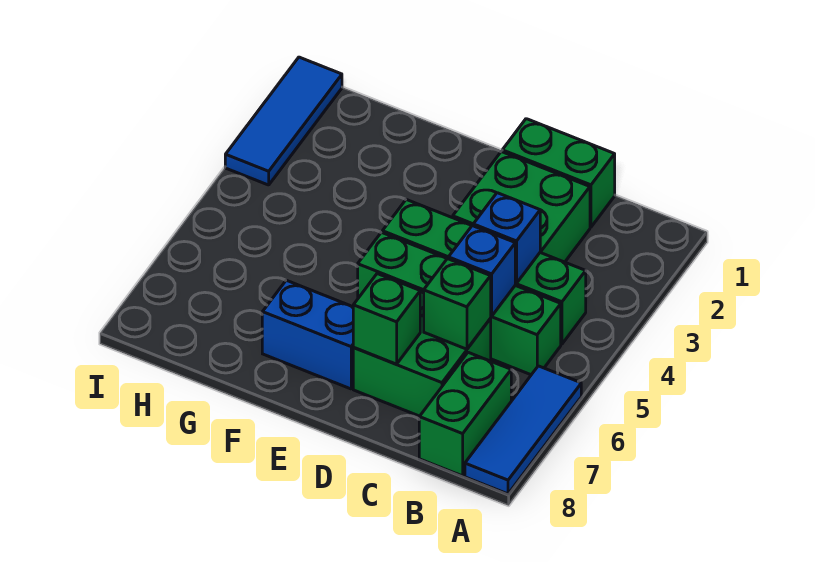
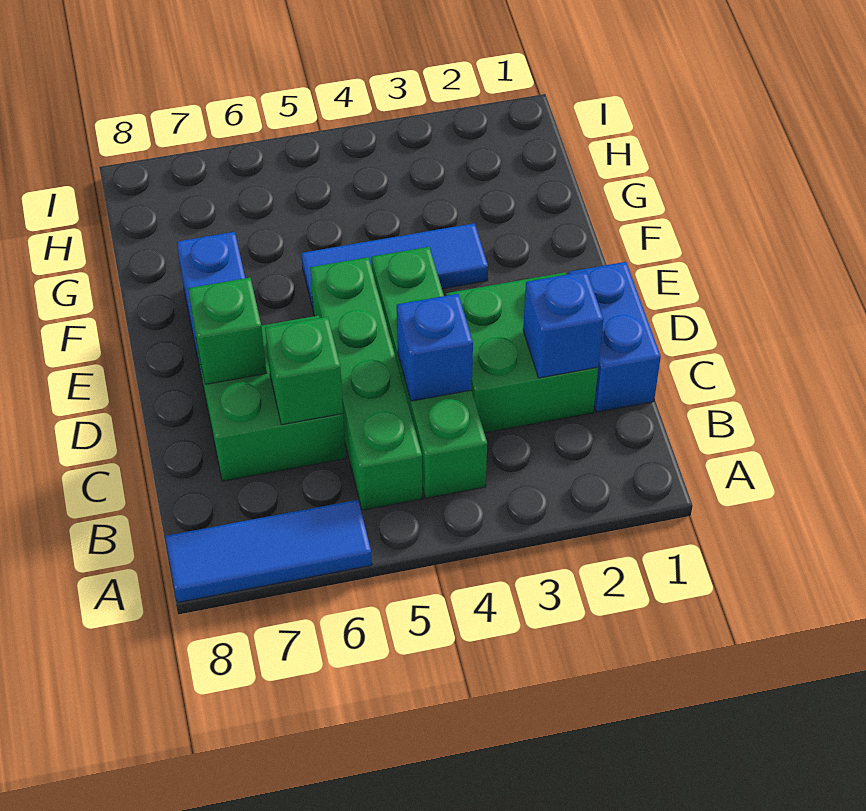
green 1x2 brick [419,352,511,476] -> none
green 1x2 brick [502,119,615,227] -> blue 1x2 brick [568,262,661,412]
blue 1x1 brick [448,226,515,316] -> blue 1x1 brick moved to [523,271,604,378]
blue 1x3 tile [225,57,342,185] -> blue 1x3 tile moved to [301,223,488,309]

